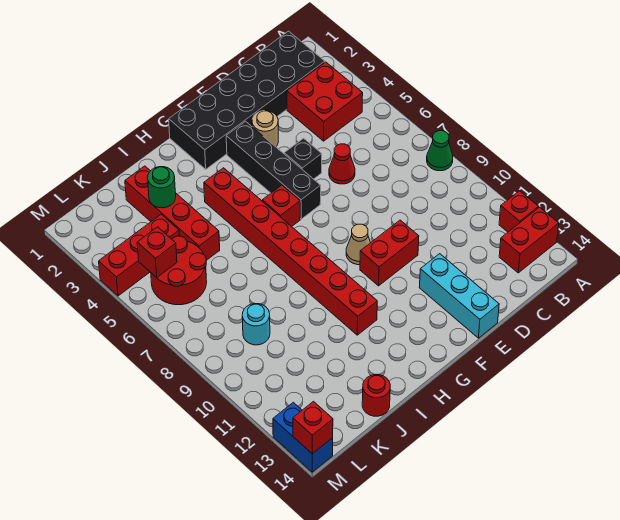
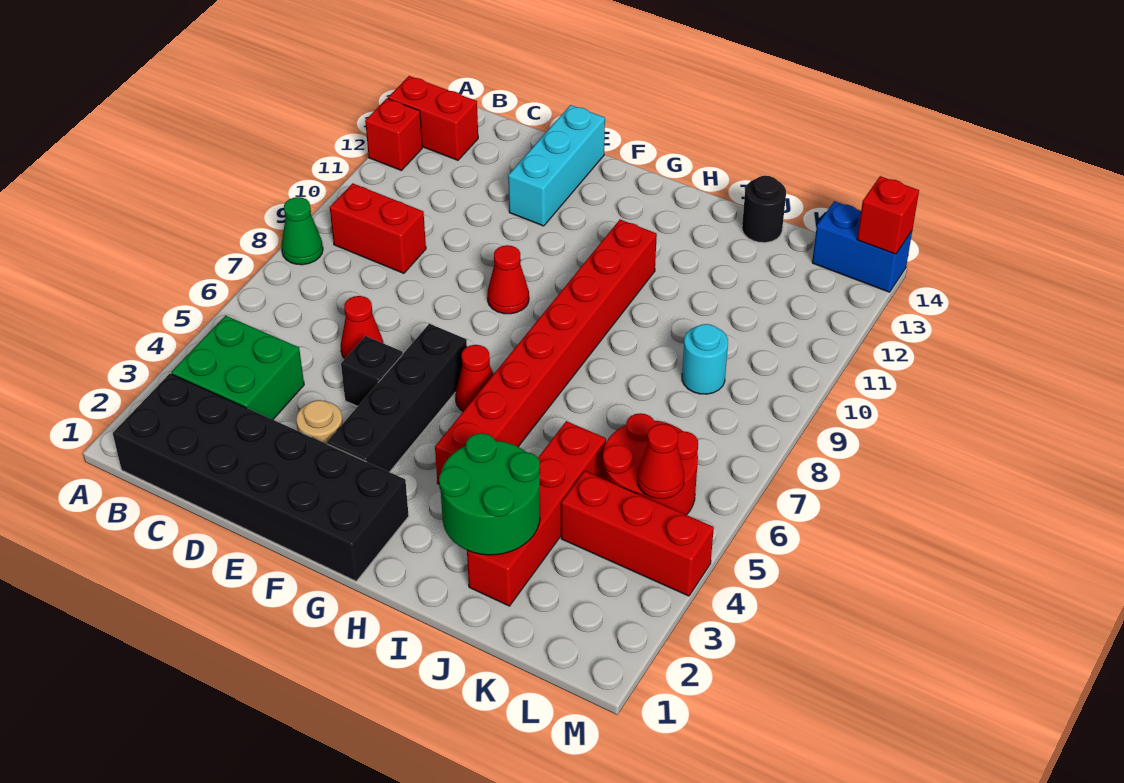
red 2x2 brick [287,62,363,141] -> green 2x2 brick [171,316,304,420]
red 1x2 brick [360,220,419,286] -> red 1x2 brick moved to [330,183,426,273]
tan 1x1 cone [346,224,370,265] -> red 1x1 cone [487,245,529,314]
red 1x1 brick [262,185,300,227] -> red 1x1 cone [455,345,493,411]
green 1x1 round brick [148,167,176,208] -> green 2x2 round brick [439,433,540,555]
red 1x1 round brick [362,375,390,416] -> black 1x1 round brick [742,176,786,243]
red 1x1 brick [137,227,177,278] -> red 1x1 cone [637,424,684,499]
blue 1x2 brick [273,402,333,472] -> blue 1x2 brick turned to [812,201,912,292]

